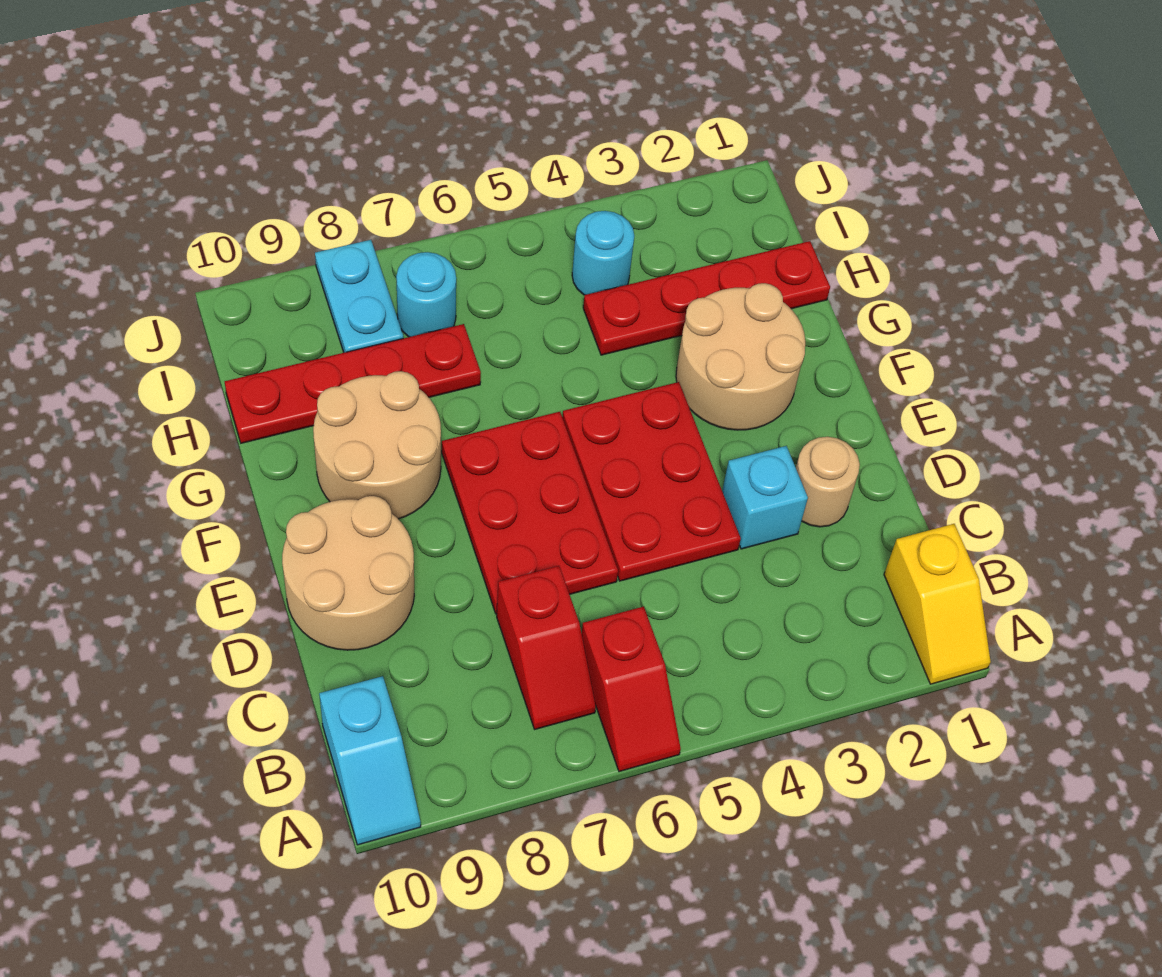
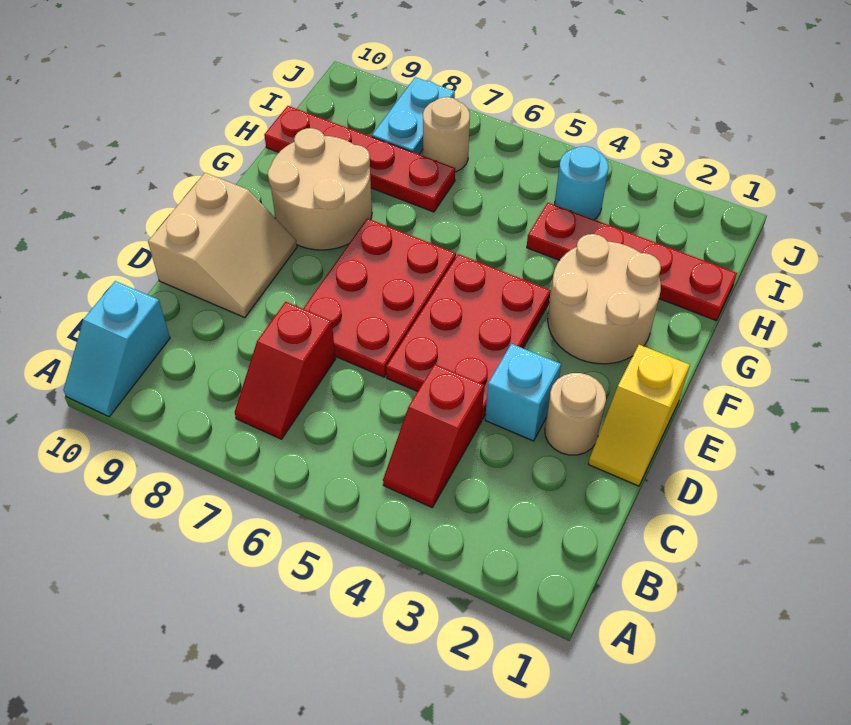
yellow 1x2 slope [884,524,991,684] -> yellow 1x2 slope moved to [589,345,690,486]
red 1x2 slope [581,607,681,772] -> red 1x2 slope moved to [383,364,484,507]
tan 2x2 round brick [282,496,414,650] -> tan 2x2 slope [148,173,297,318]
cyan 1x1 round brick [396,252,456,337] -> tan 1x1 round brick [423,97,470,172]

